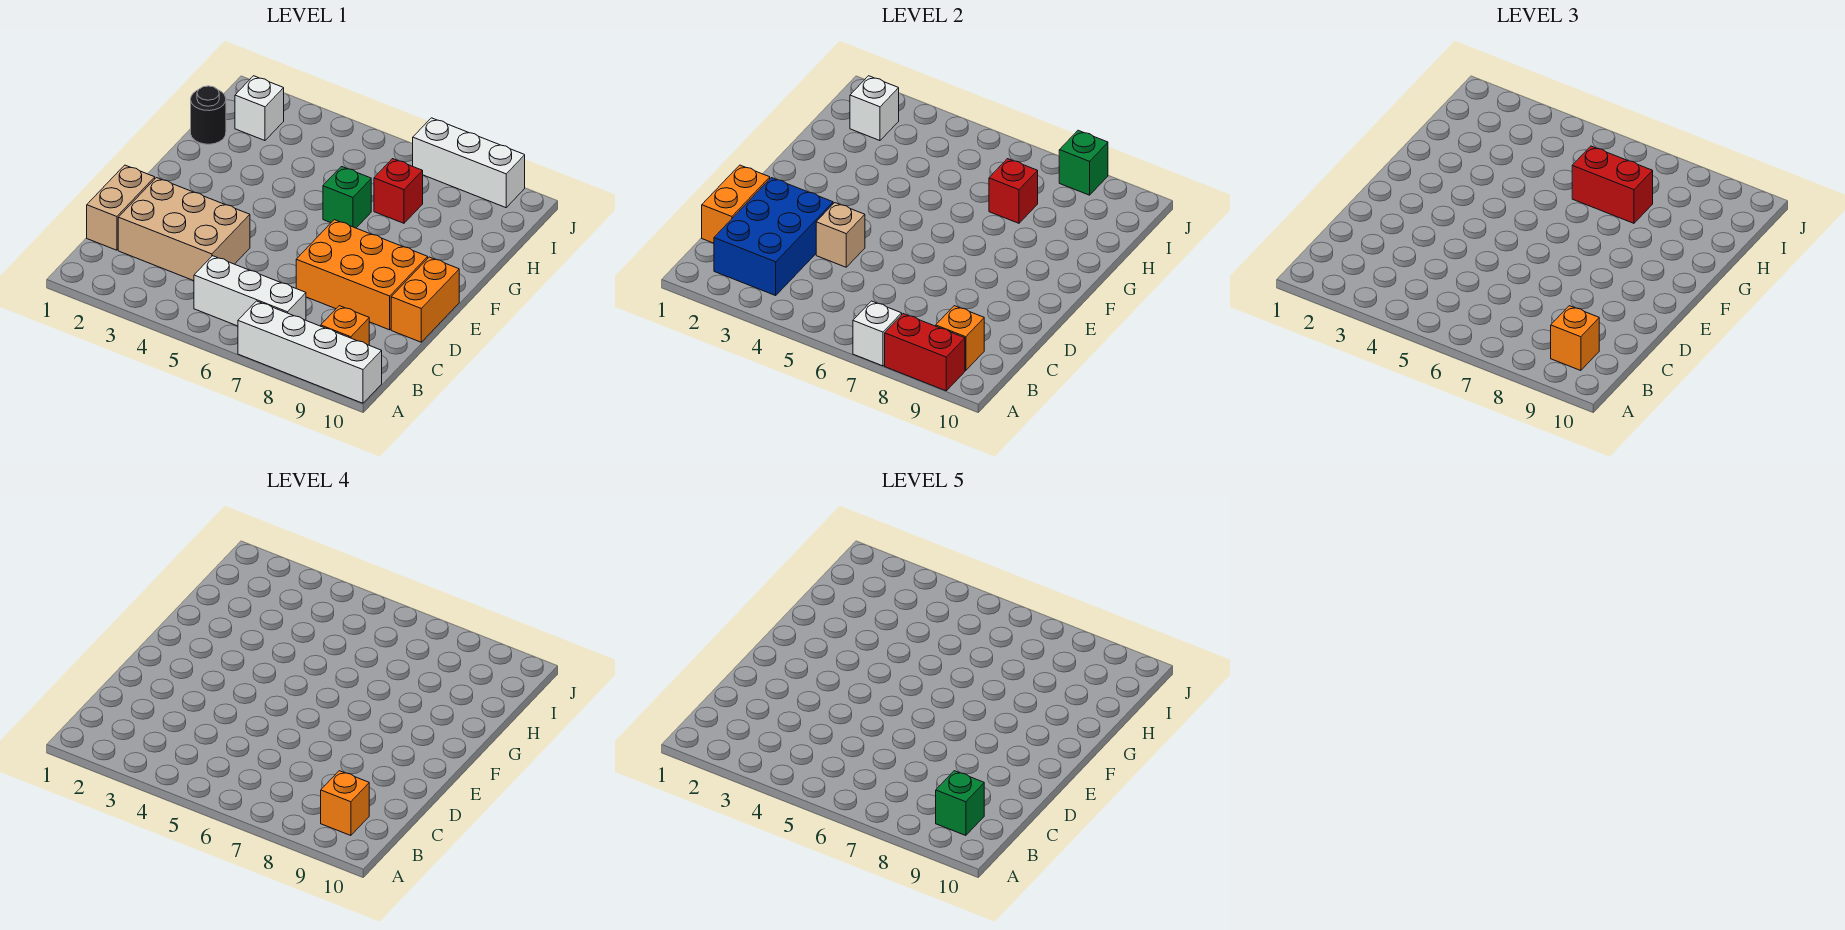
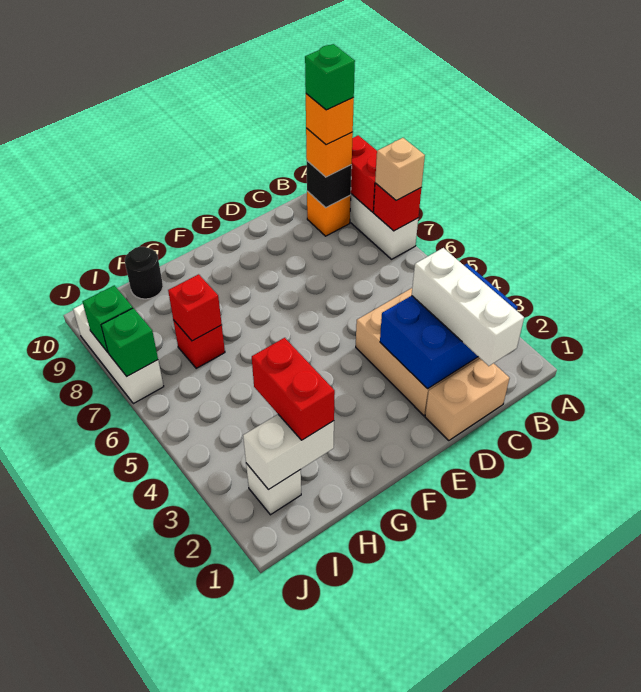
white 1x1 brick [853,301,902,366] -> red 1x1 brick [374,183,421,231]
white 1x3 brick [194,256,306,326] -> white 1x3 brick moved to [412,248,524,366]
orange 1x1 brick [936,306,984,371] -> black 1x1 brick [307,161,352,208]
orange 1x2 brick [702,165,770,243] -> none
tan 1x1 brick [816,203,865,267] -> tan 1x1 brick moved to [375,138,425,200]
orange 2x3 brick [296,220,428,330] -> none
orange 1x2 brick [391,257,459,342] -> none
green 1x1 brick [323,167,371,228] -> green 1x1 brick moved to [101,308,158,376]
black 1x1 round brick [191,86,226,144] -> black 1x1 round brick moved to [125,246,163,299]
red 1x2 brick [1572,146,1653,223] -> red 1x2 brick moved to [252,338,335,440]
white 1x1 brick [850,76,899,141] -> white 1x2 brick [243,414,334,490]

